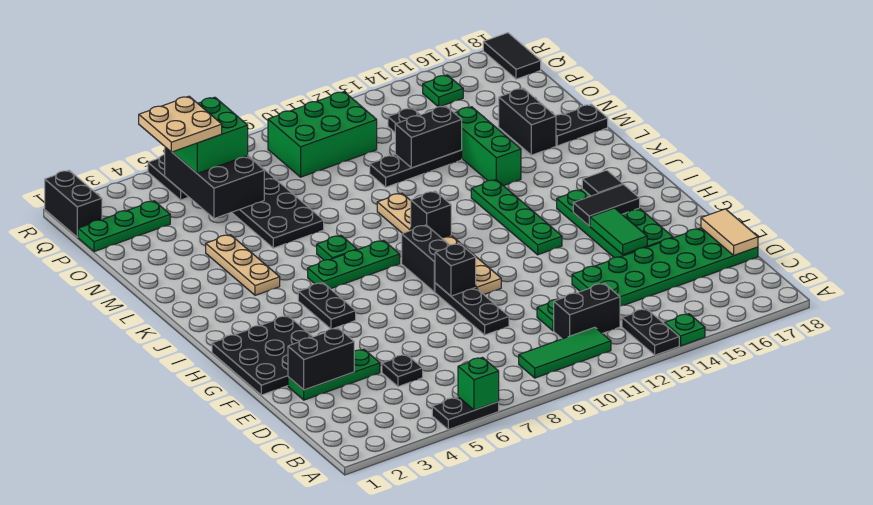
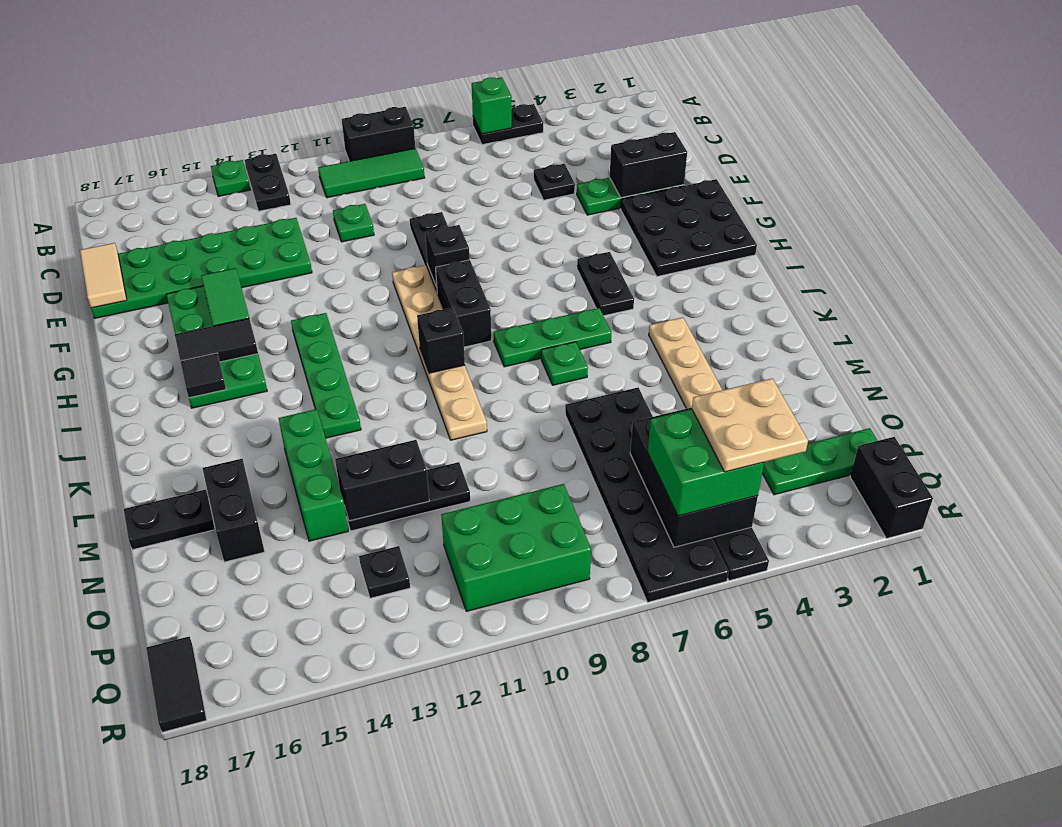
black 1x2 brick [554,283,620,339] -> black 1x2 brick moved to [342,107,415,161]
green 1x1 plate [423,75,463,107] -> none

